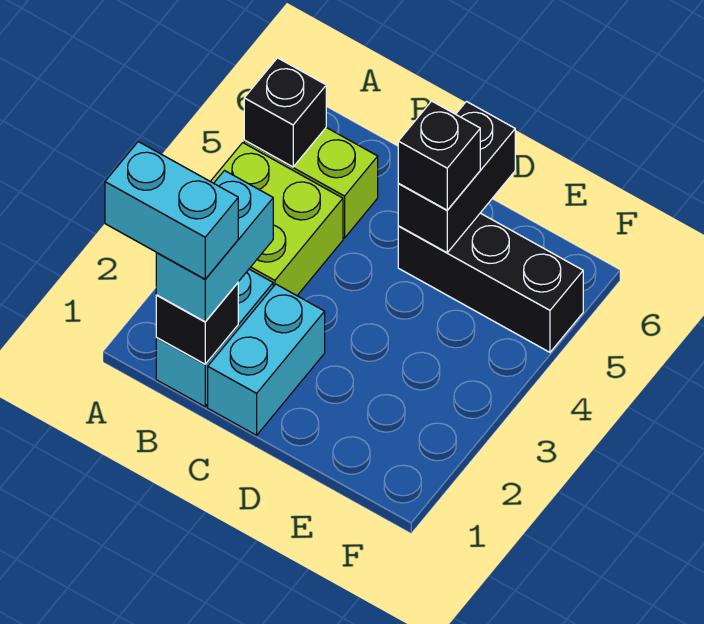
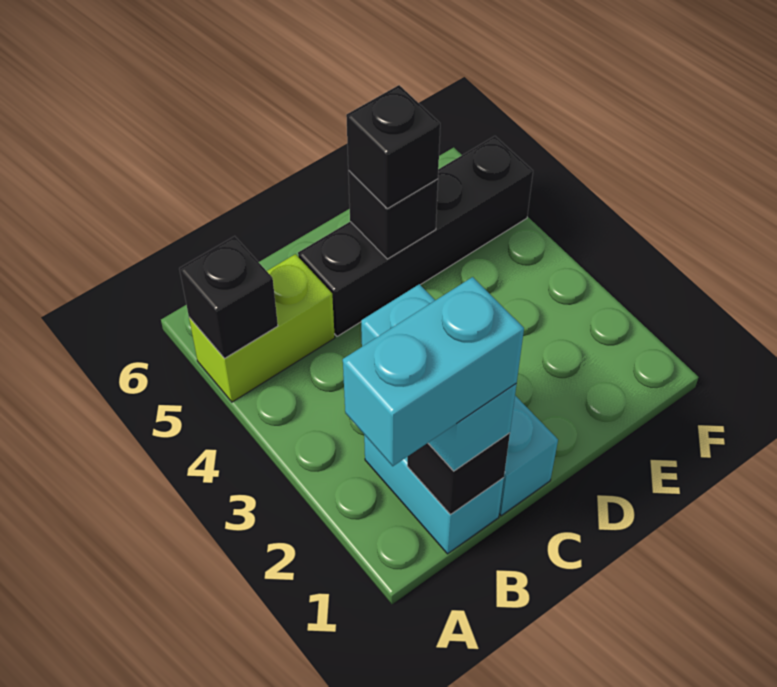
lime 2x2 brick [210,143,343,296] -> none
black 1x3 brick [398,213,583,352] -> black 1x4 brick [298,136,533,336]
black 1x2 brick [398,102,515,253] -> black 1x1 brick [348,171,438,259]

